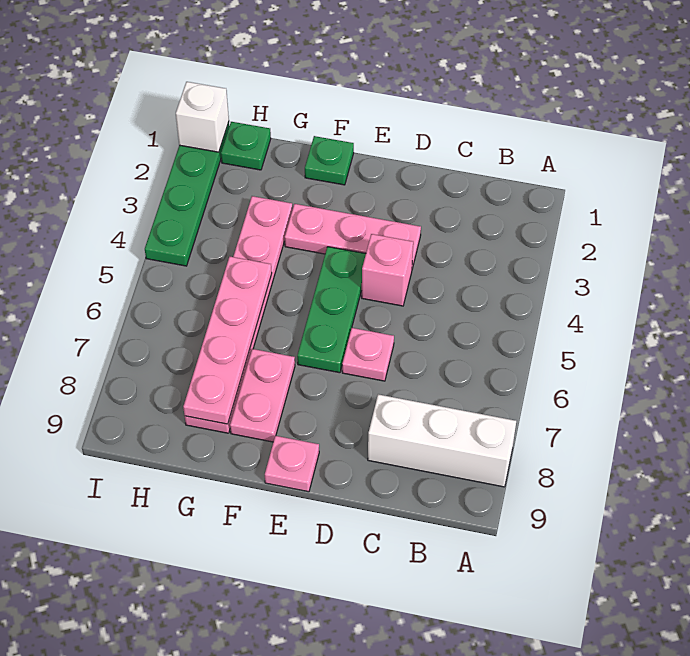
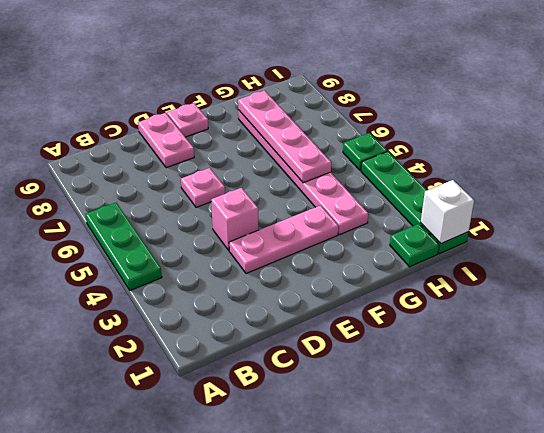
white 1x3 brick [368,394,516,487] -> none
green 1x3 plate [297,247,366,373] -> green 1x3 plate moved to [85,203,162,290]
green 1x1 plate [305,136,354,185] -> green 1x1 plate moved to [343,133,387,170]
pink 1x2 plate [230,349,295,442] -> pink 1x2 plate moved to [138,113,194,168]

